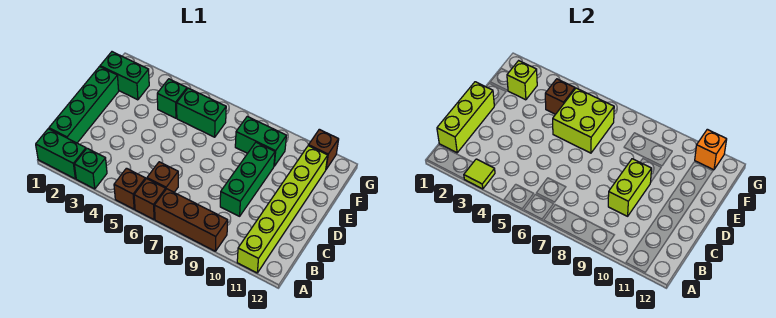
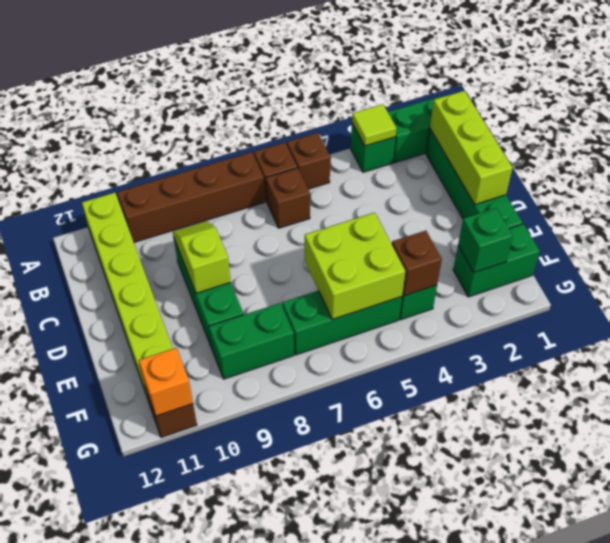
brown 1x3 brick [155,189,228,251] -> brown 1x4 brick [117,152,265,242]
lime 1x2 brick [608,159,652,216] -> lime 1x2 slope [173,221,231,293]
lime 1x1 brick [507,61,537,100] -> green 1x1 brick [458,208,513,272]
green 1x2 brick [177,88,226,137] -> green 1x3 brick [282,291,402,355]

